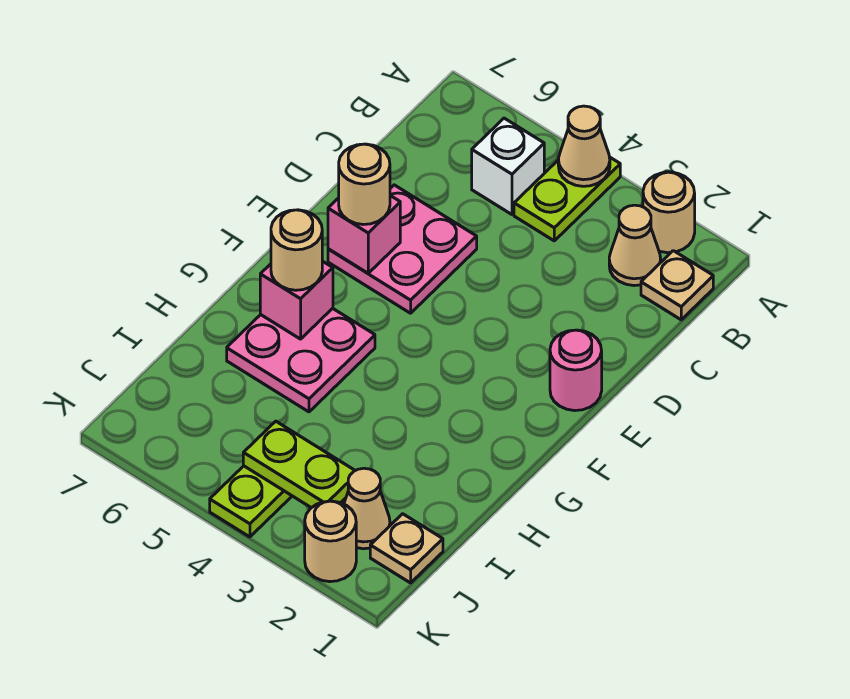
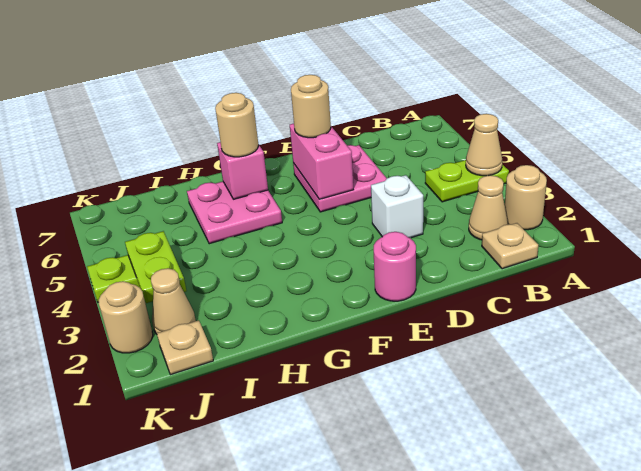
white 1x1 brick [472,118,544,214] -> white 1x1 brick moved to [371,175,423,238]
pink 1x1 brick [328,196,400,273] -> pink 1x2 brick [290,123,353,199]

